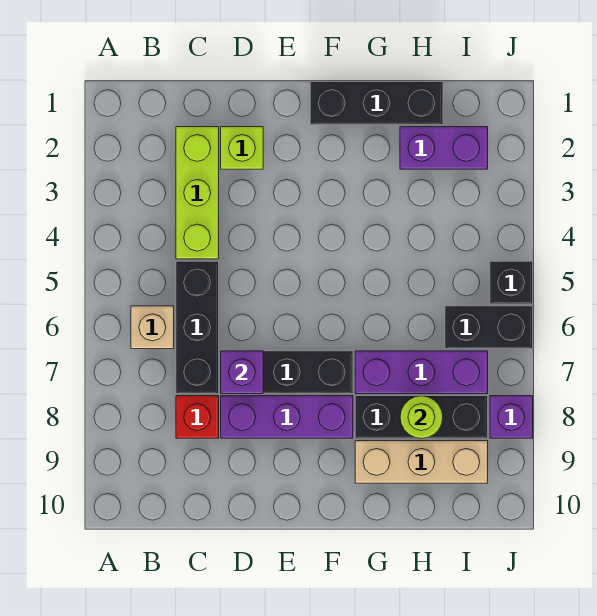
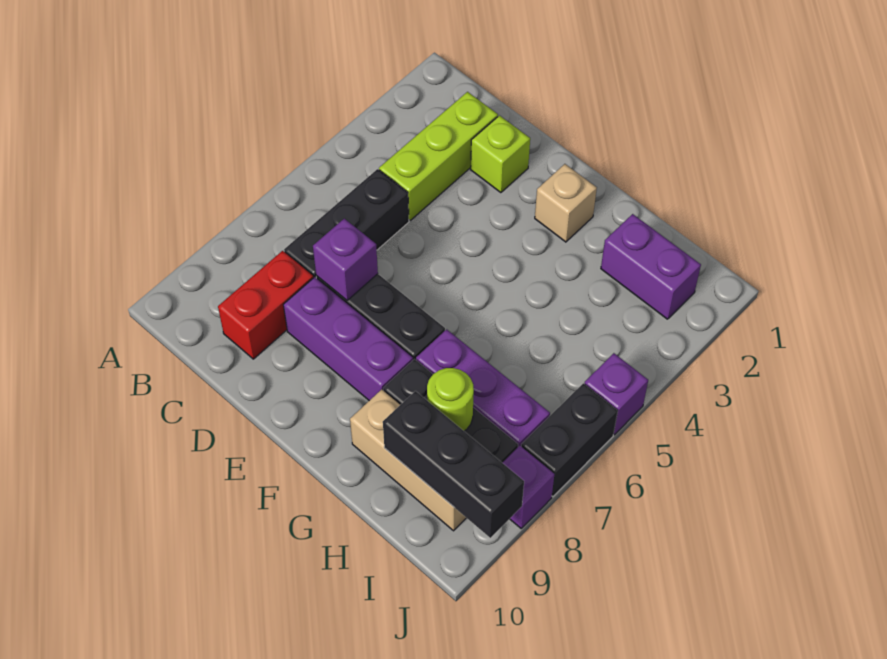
tan 1x1 brick [131,306,174,349] -> tan 1x1 brick moved to [535,164,597,242]
red 1x1 brick [176,396,219,438] -> red 1x2 brick [218,251,313,359]
black 1x3 brick [310,82,443,125] -> black 1x3 brick moved to [383,391,524,538]
black 1x2 brick [445,306,533,349] -> black 1x2 brick turned to [521,383,618,497]
black 1x1 brick [490,261,533,304] -> purple 1x1 brick [584,353,648,435]

